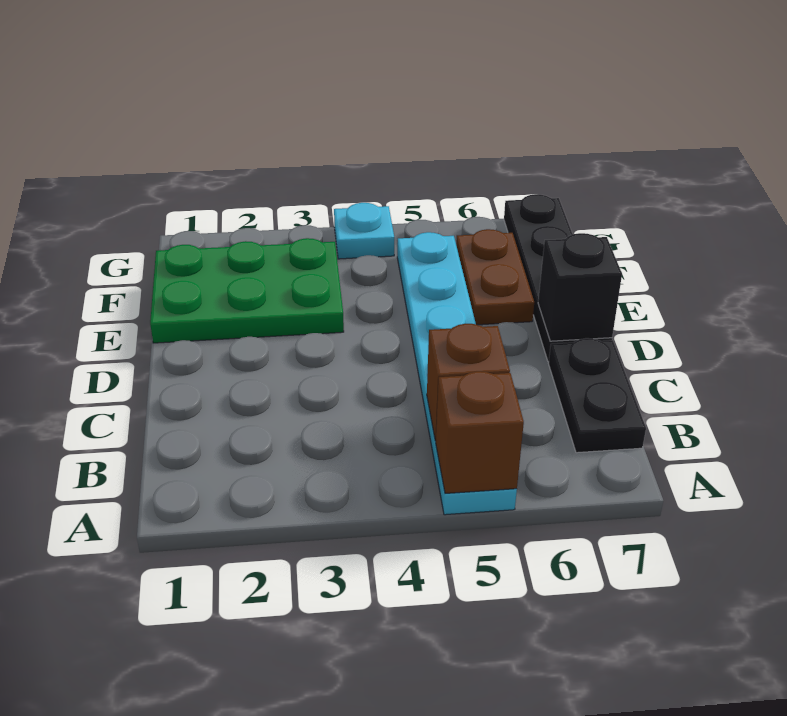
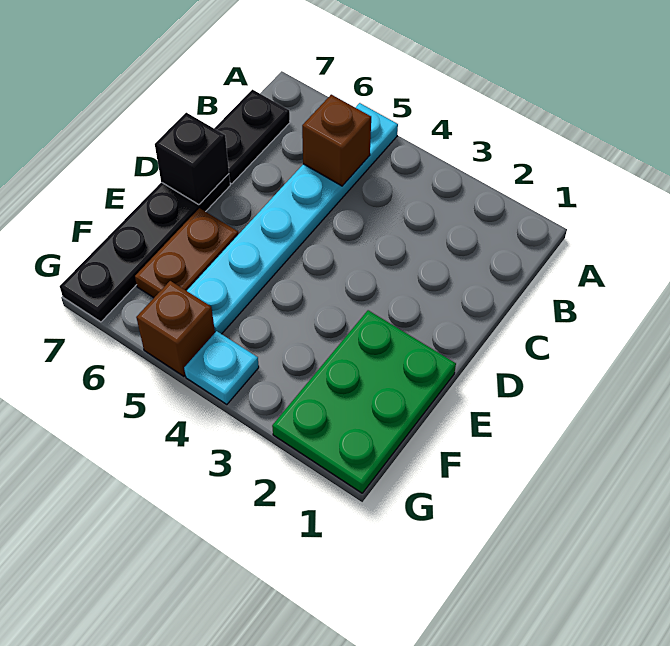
brown 1x1 brick [436,371,524,493] -> brown 1x1 brick moved to [136,281,215,376]
green 2x3 plate [150,238,344,343] -> green 2x3 plate turned to [272,310,456,493]

